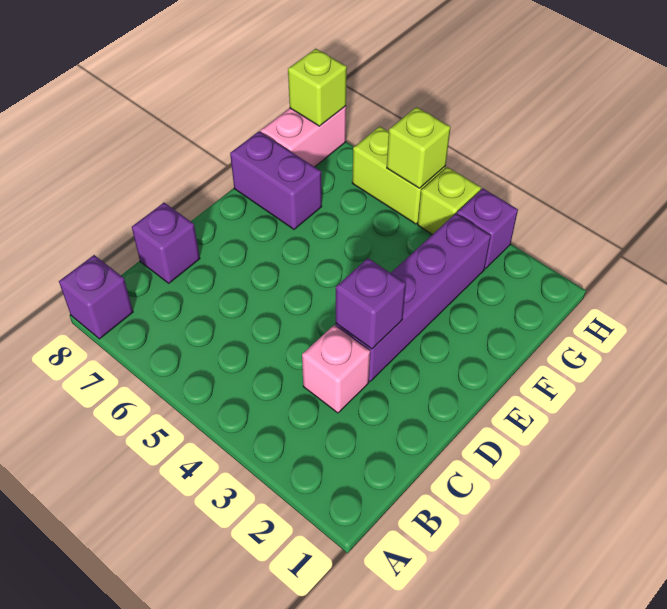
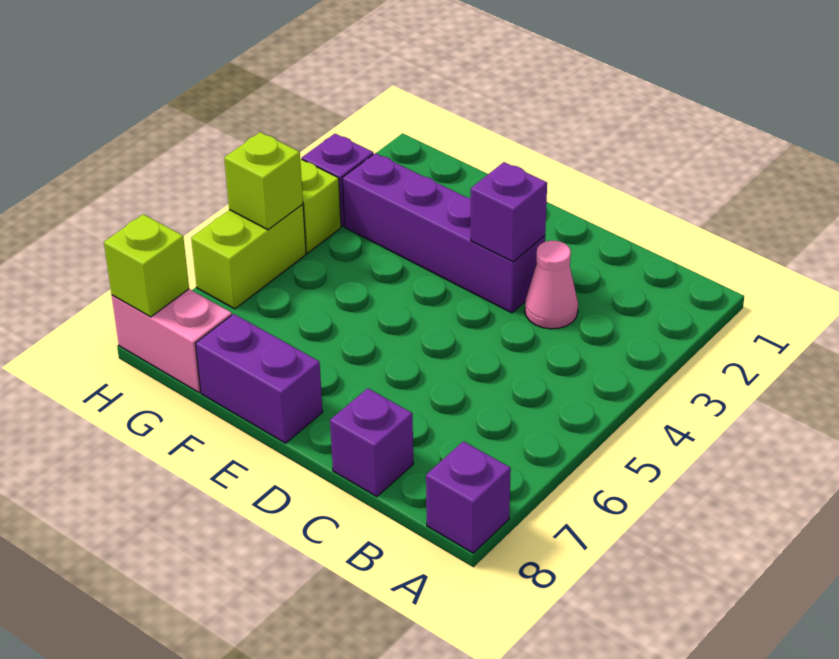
pink 1x1 brick [302,325,370,413] -> pink 1x1 cone [525,241,578,329]
purple 1x2 brick [230,132,322,229] -> purple 1x2 brick turned to [195,314,323,443]

